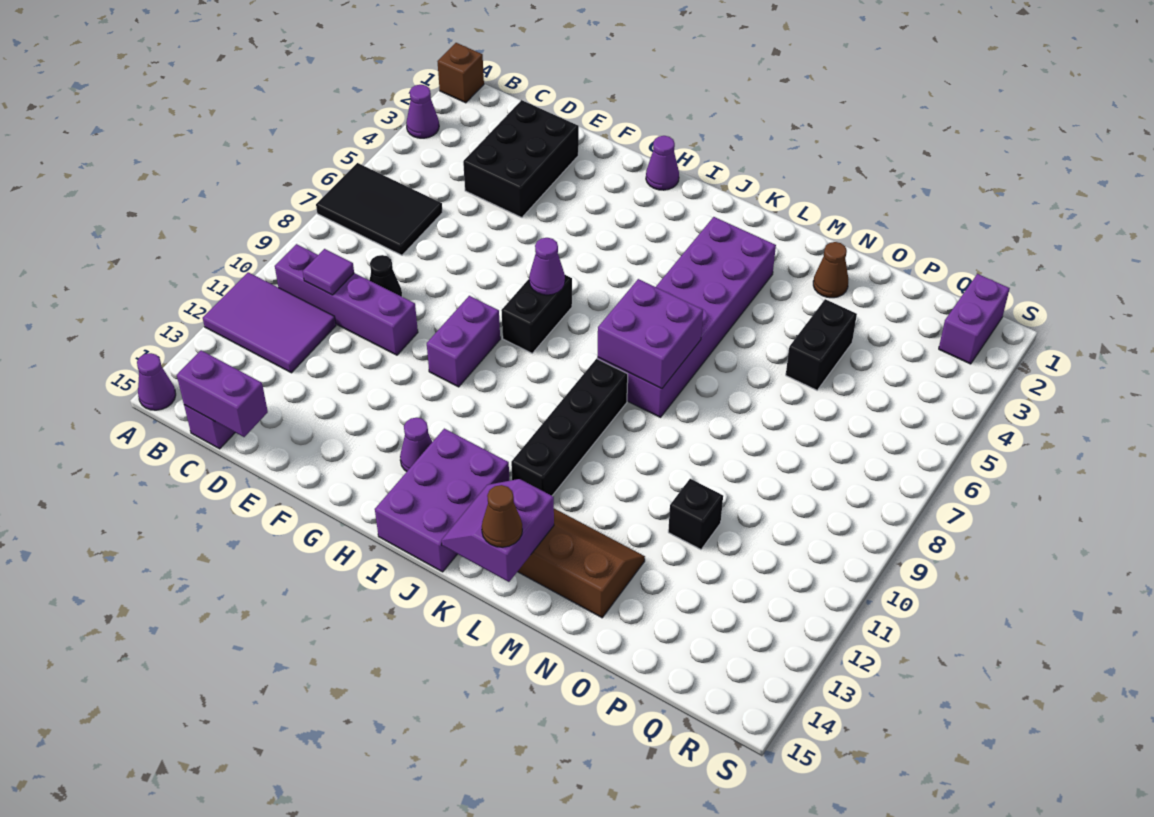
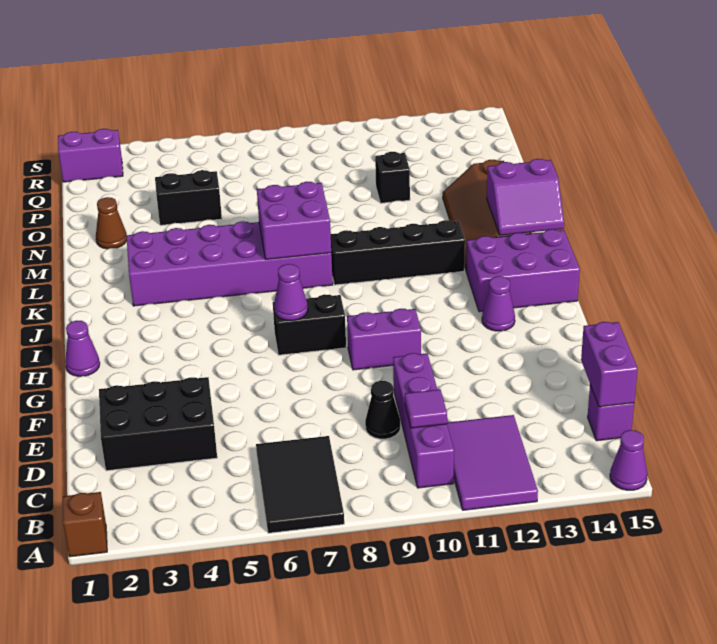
purple 1x1 cone [406,85,439,138] -> none
brown 1x1 cone [482,485,522,547] -> none

